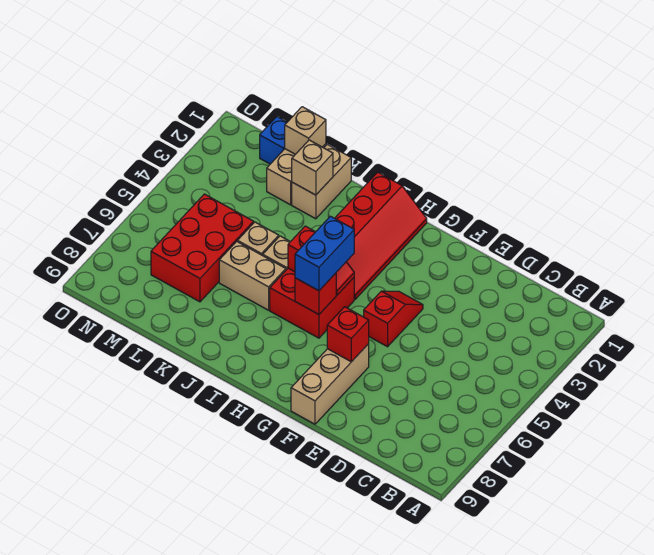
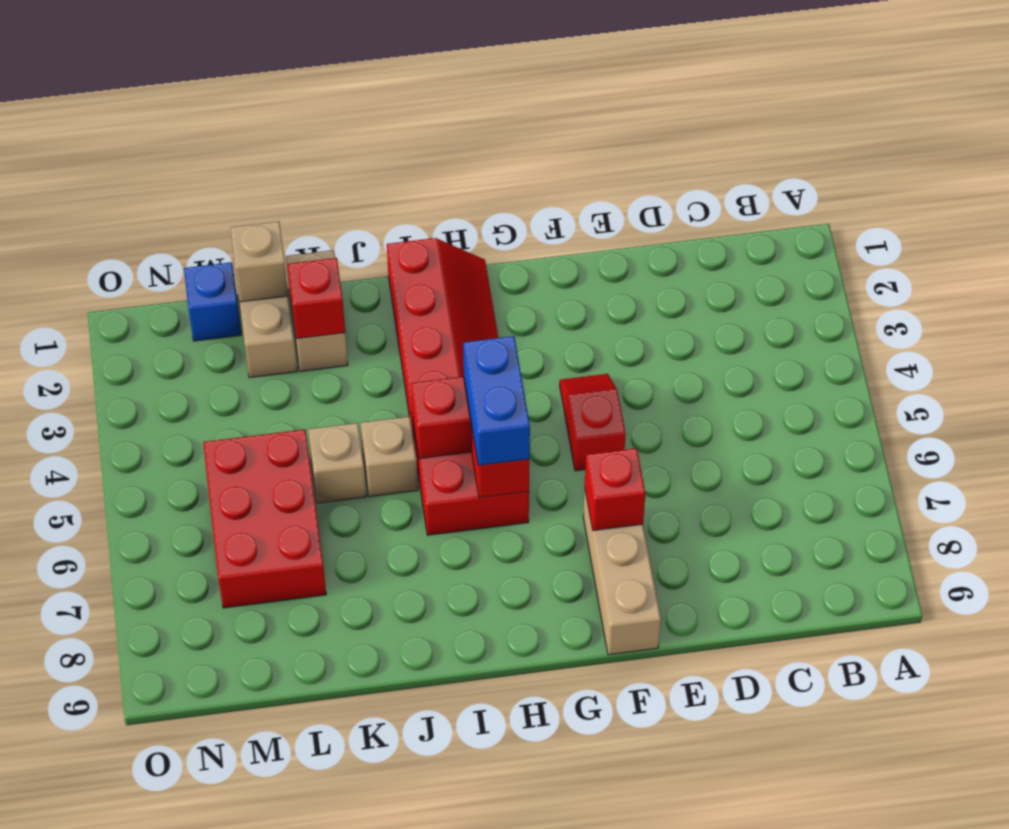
tan 1x2 brick [219,241,286,310] -> none
tan 1x1 brick [292,140,333,195] -> red 1x1 brick [287,258,345,339]

